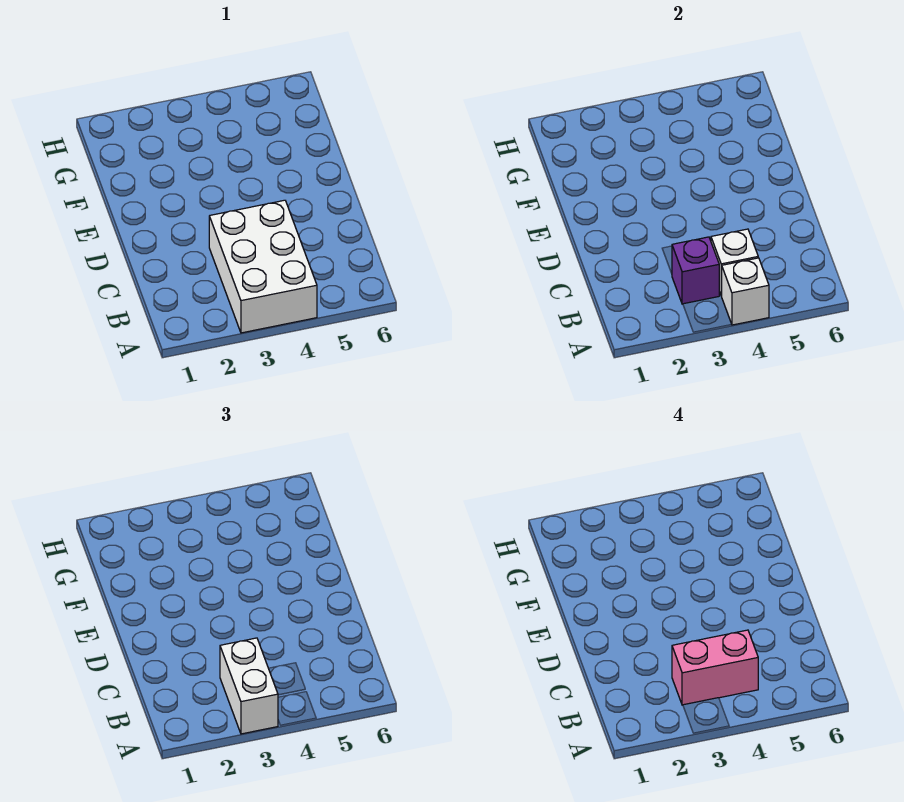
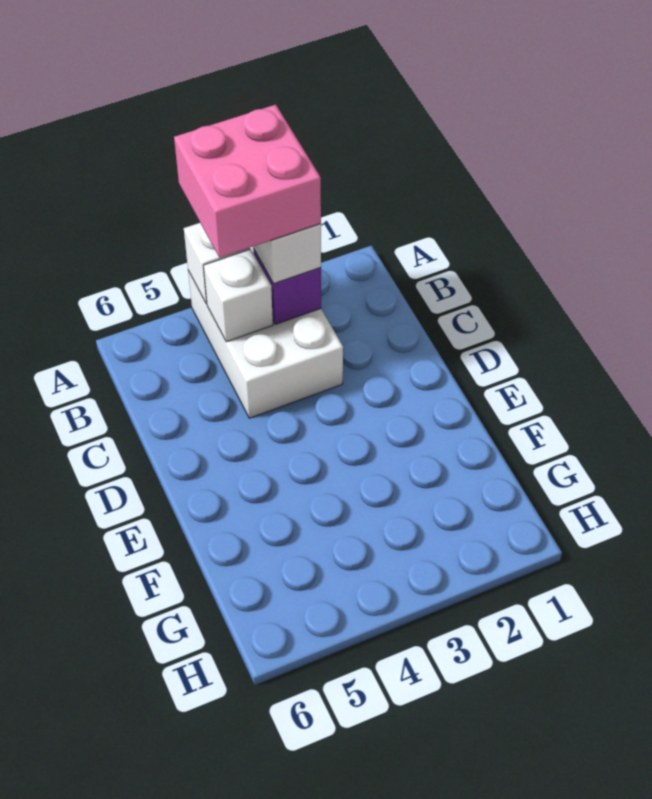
pink 1x2 brick [672,630,758,705] -> pink 2x2 brick [174,105,321,258]

